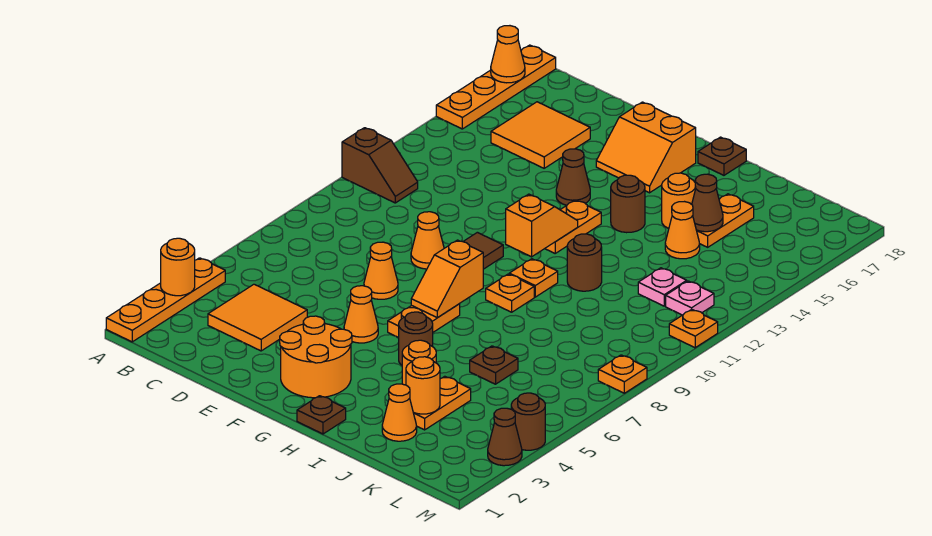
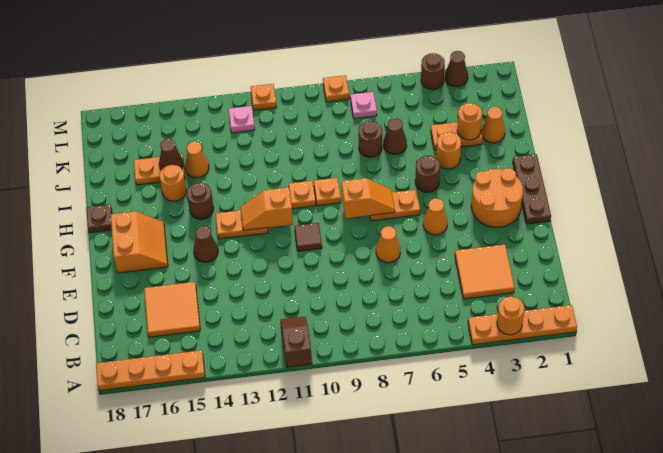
orange 1x1 cone [491,26,525,83] -> none
orange 1x1 cone [411,212,444,269] -> none
brown 1x1 plate [297,396,346,434] -> brown 1x3 plate [513,154,551,224]
brown 1x1 round brick [567,234,602,291] -> brown 1x1 round brick moved to [358,121,382,157]
brown 1x1 plate [470,346,518,384] -> brown 1x1 cone [383,118,407,154]
pink 1x1 plate [638,268,687,306] -> pink 1x1 plate moved to [350,92,377,119]

